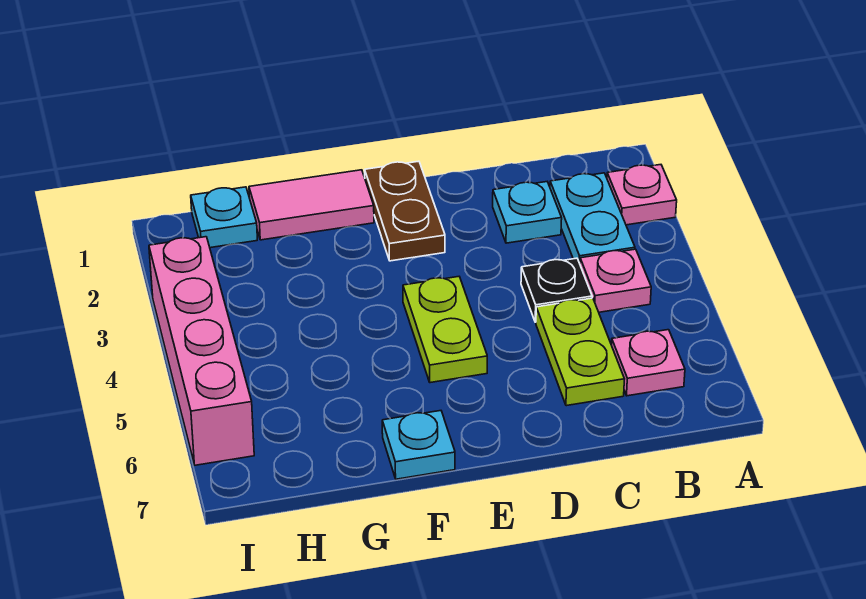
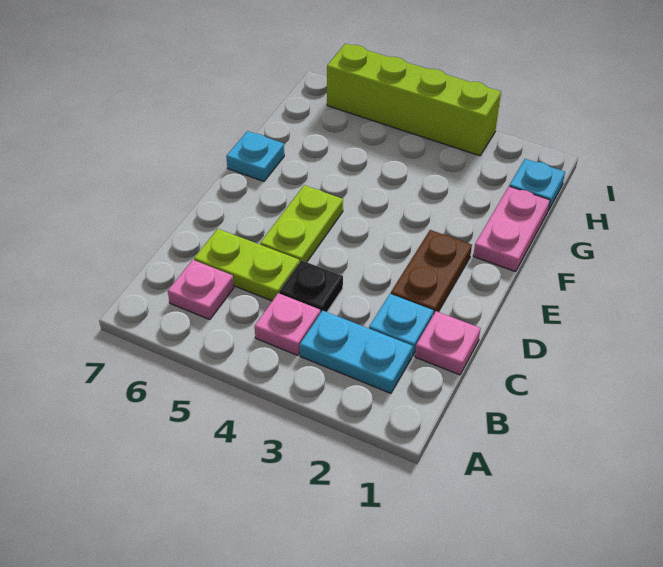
pink 1x1 plate [607,165,677,225] -> pink 1x1 plate moved to [415,311,481,375]
brown 1x2 plate [365,161,445,261] -> brown 1x2 plate turned to [391,230,472,315]
lime 1x2 plate [403,277,487,383] -> lime 1x2 plate turned to [260,185,343,262]
pink 1x2 tile [249,170,374,240] -> pink 1x2 plate [473,186,550,272]
pink 1x4 brick [149,237,254,465] -> lime 1x4 brick [327,44,501,156]

